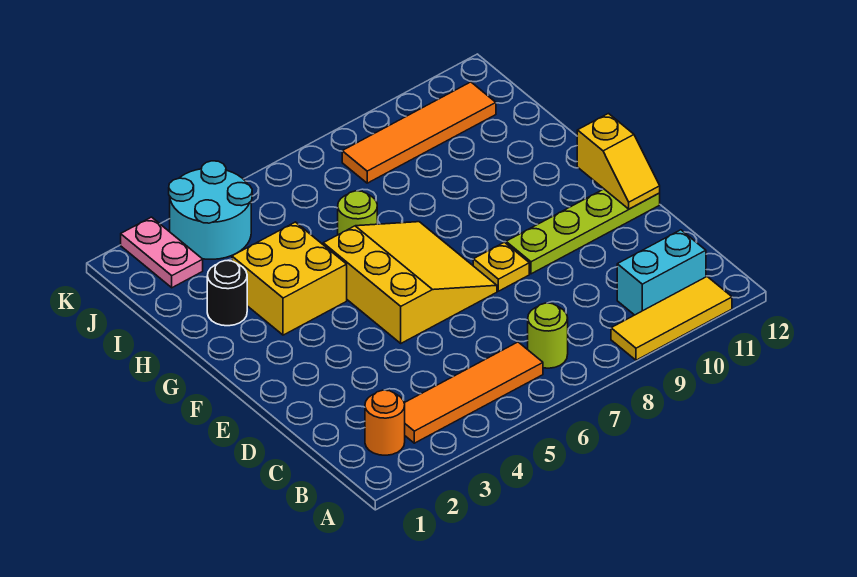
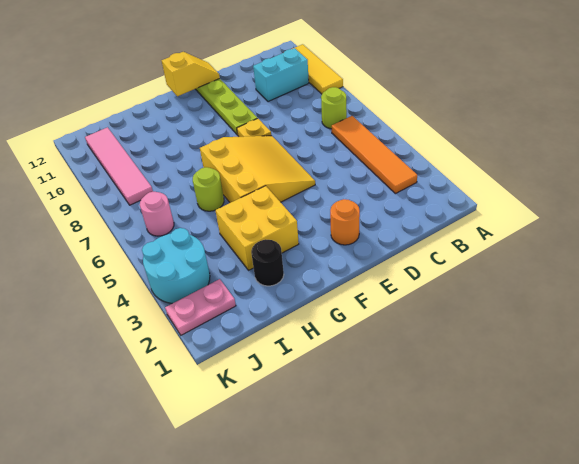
orange 1x1 round brick [365,390,405,455] -> orange 1x1 round brick moved to [330,199,360,245]
cyan 1x2 brick [617,230,706,315] -> cyan 1x2 brick turned to [253,48,309,102]
yellow 3x3 slope [323,222,497,343] -> yellow 3x3 slope turned to [200,136,315,203]
none -> pink 1x1 round brick [140,192,174,236]
orange 1x4 tile [342,82,496,183] -> pink 1x4 tile [85,127,153,205]

